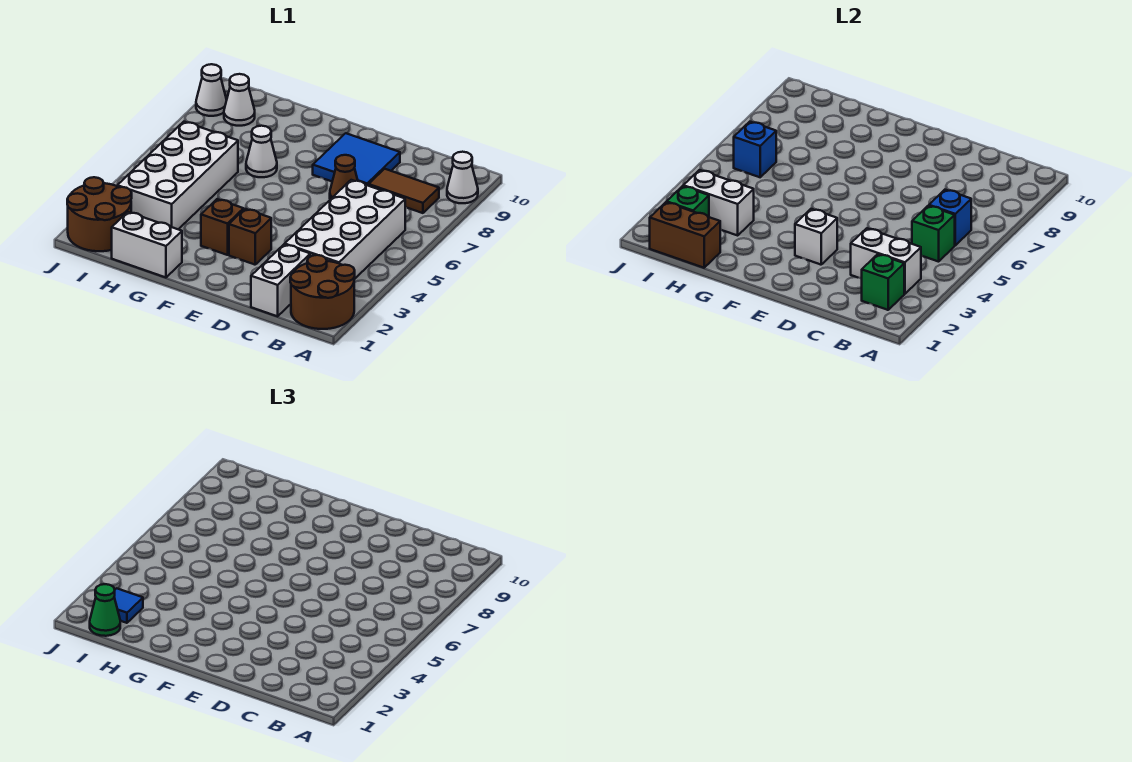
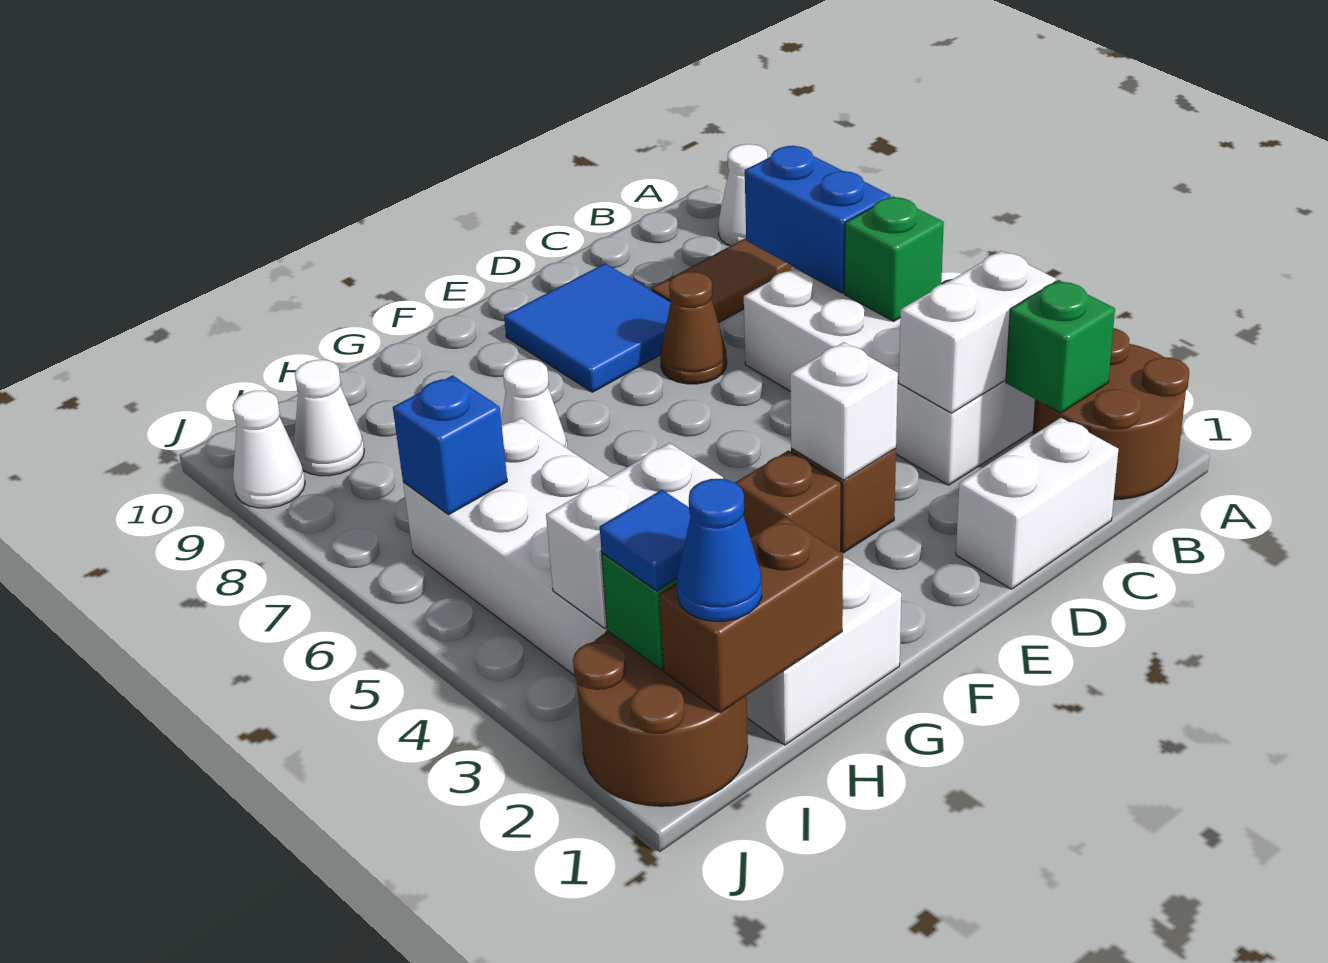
blue 1x1 brick [929,190,971,245] -> blue 1x2 brick [745,146,891,293]
white 1x2 brick [251,244,310,316] -> white 1x2 brick turned to [956,417,1118,589]
green 1x1 cone [90,584,120,636] -> blue 1x1 cone [677,479,762,621]

